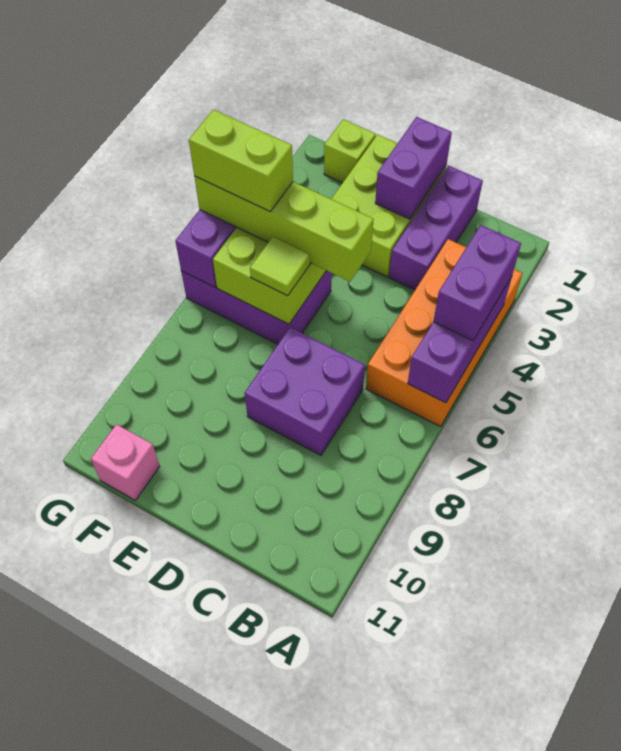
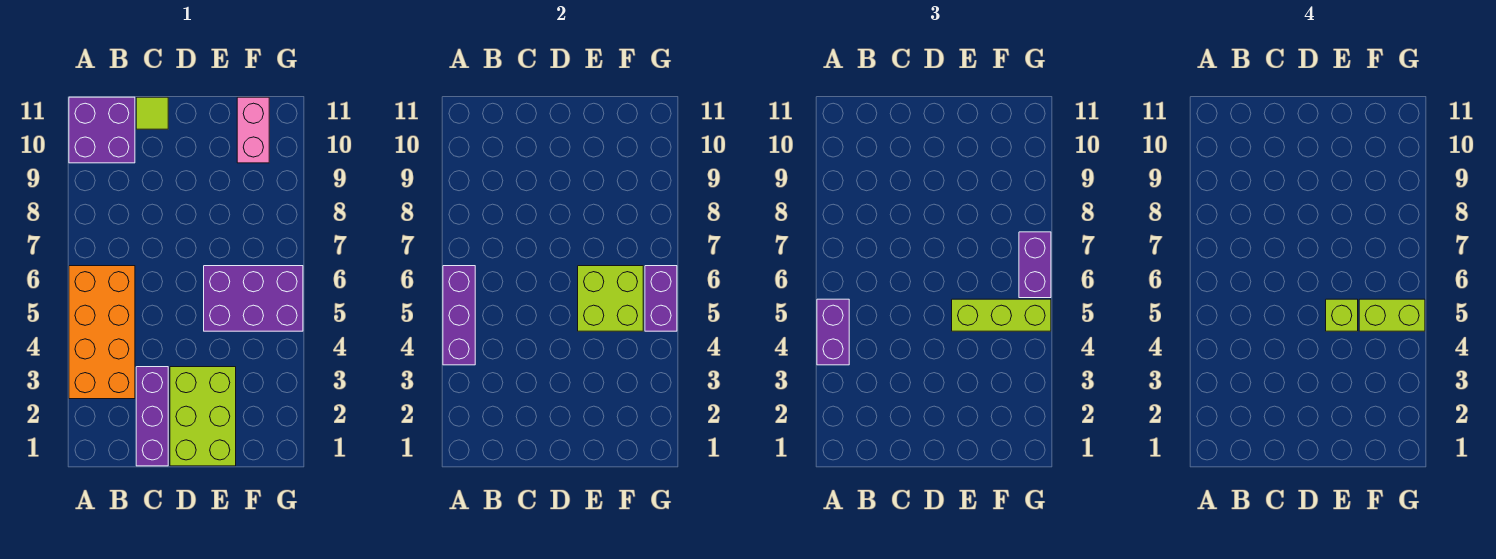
purple 2x2 brick [245,327,365,456] -> purple 2x2 brick moved to [69,97,135,163]
purple 1x2 brick [375,117,452,219] -> purple 1x2 brick moved to [1019,232,1051,298]
lime 1x4 brick [194,176,374,281] -> lime 1x3 brick [952,299,1051,331]
lime 1x1 tile [250,237,310,296] -> lime 1x1 tile moved to [136,97,168,129]
lime 1x1 brick [324,119,376,183] -> lime 1x1 brick moved to [1326,299,1358,331]
pink 1x1 brick [91,424,160,500] -> pink 1x2 brick [237,97,269,163]

